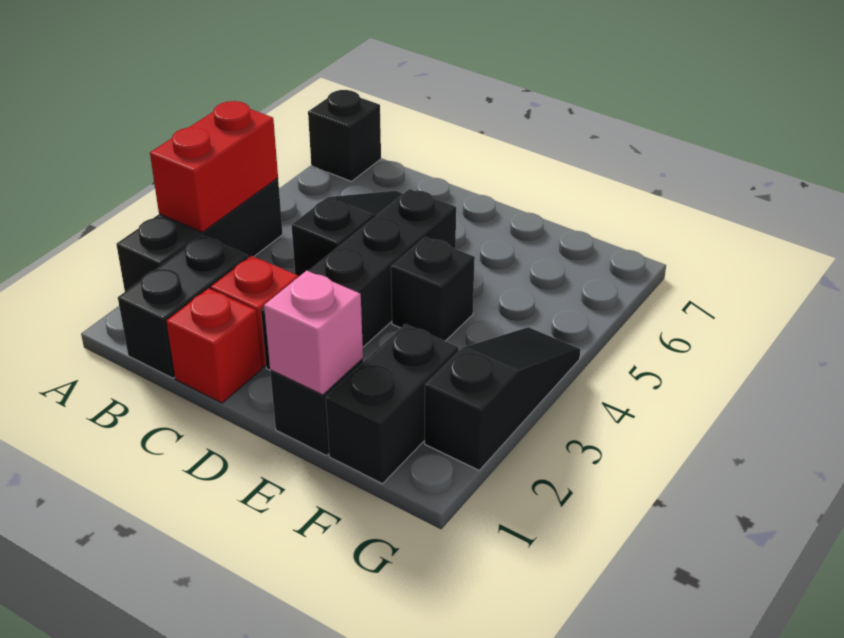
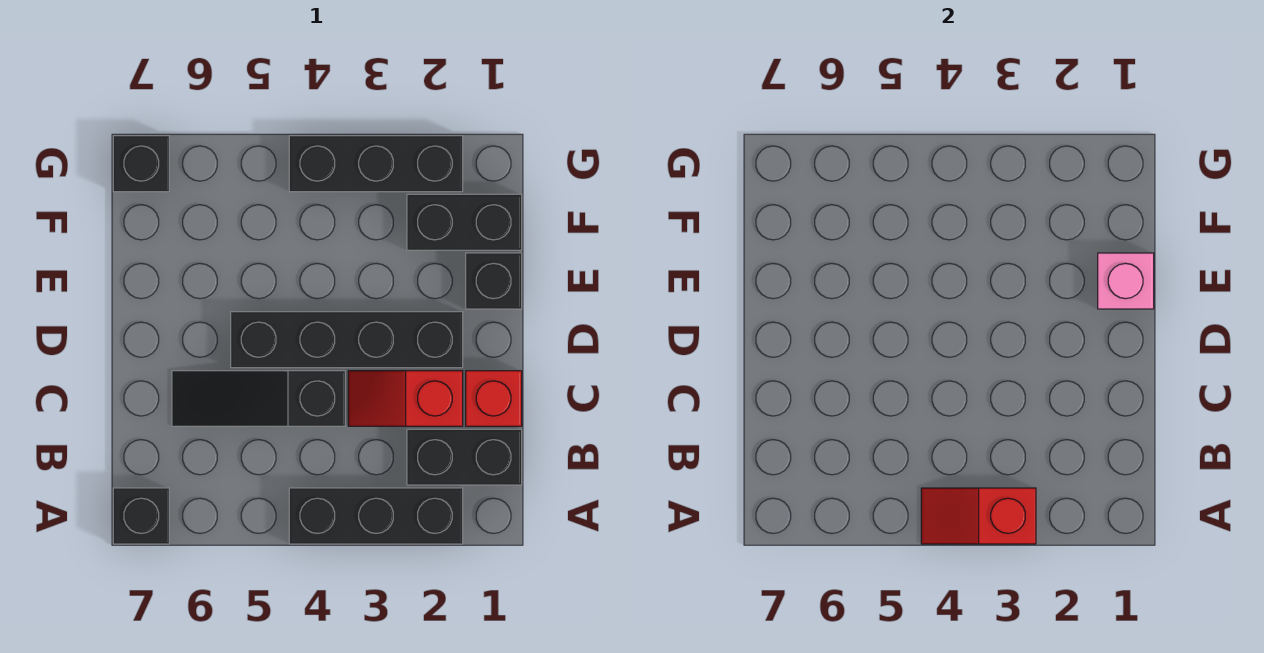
red 1x2 brick [150,101,278,232] -> red 1x2 slope [921,488,1036,544]
black 1x1 brick [391,237,475,341] -> black 1x1 brick moved to [113,136,169,192]
black 1x3 slope [425,327,580,470] -> black 1x3 brick [289,136,463,192]

